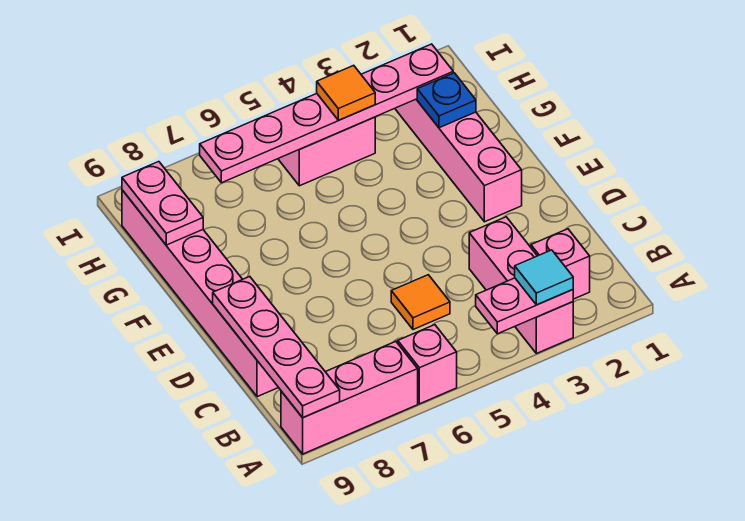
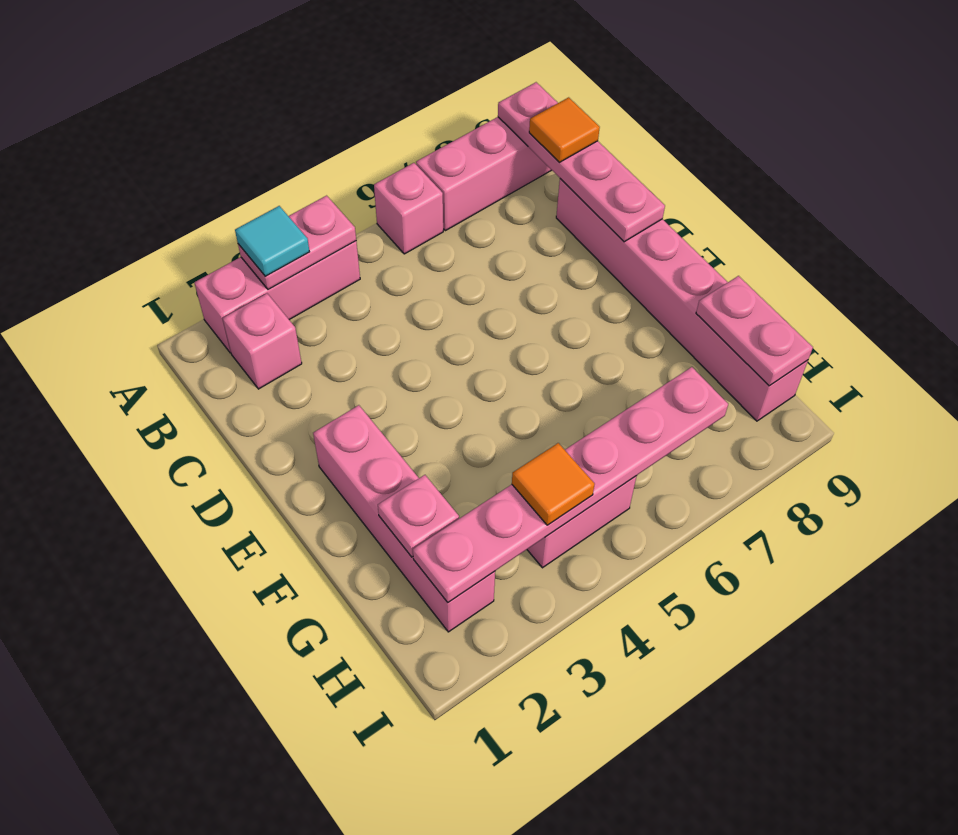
pink 1x3 brick [469,217,573,354] -> pink 1x3 brick turned to [194,241,360,353]
orange 1x1 tile [391,275,450,330] -> orange 1x1 tile moved to [529,97,600,162]
blue 1x1 plate [417,73,476,128] -> pink 1x1 plate [378,475,459,557]

